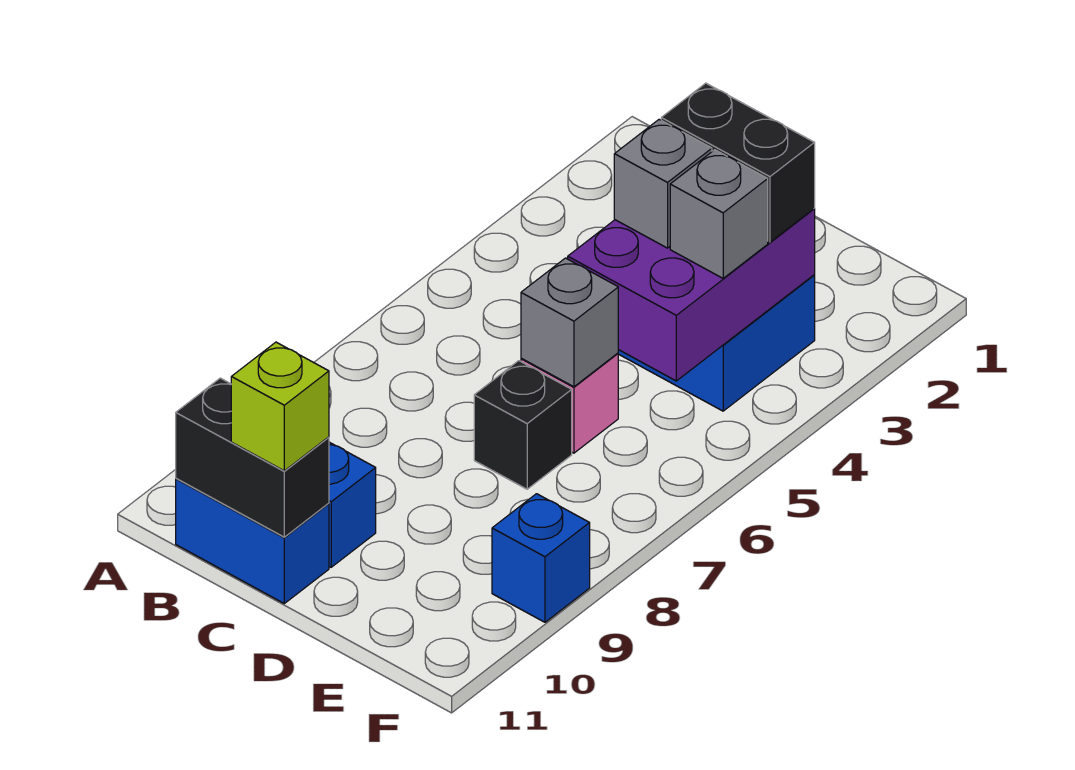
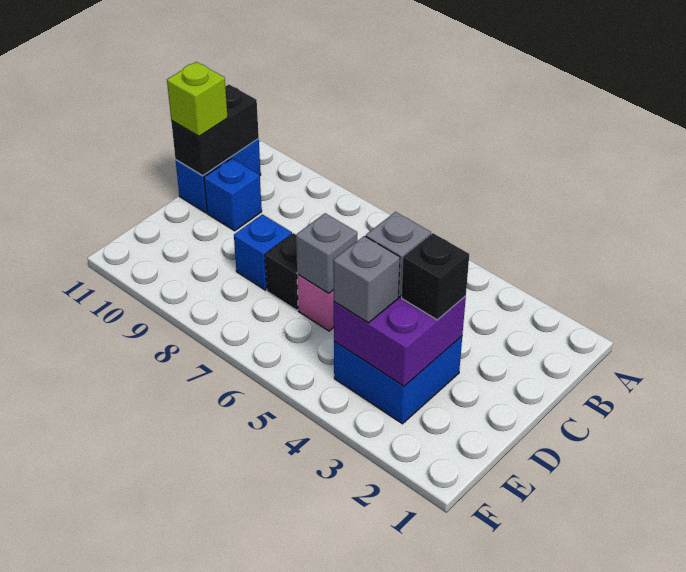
purple 2x3 brick [568,209,815,381] -> purple 2x2 brick [334,296,466,386]
black 1x2 brick [661,83,815,242] -> black 1x1 brick [402,233,469,320]
blue 1x1 brick [492,494,590,622] -> blue 1x1 brick moved to [234,214,292,290]

